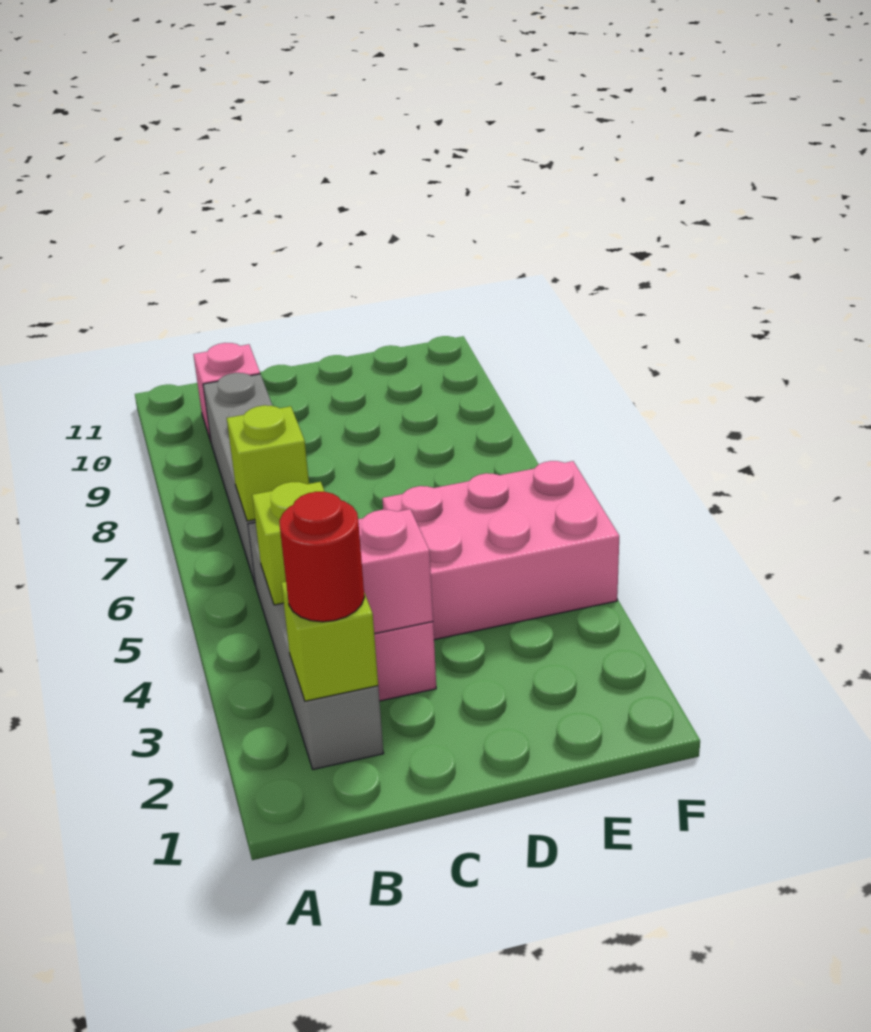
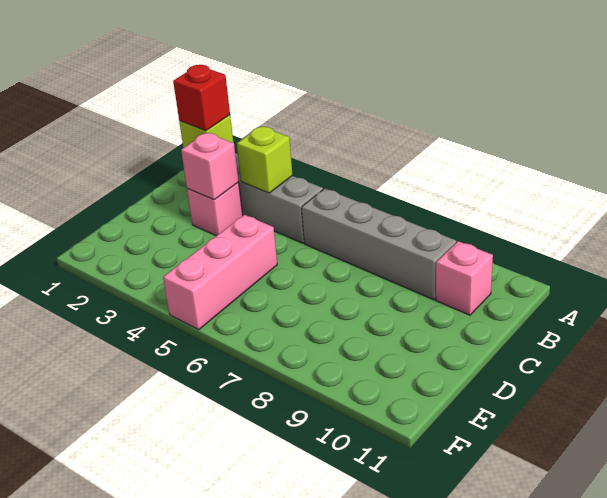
red 1x1 round brick [279,492,364,622] -> red 1x1 brick [173,65,230,131]
lime 1x1 brick [227,405,309,521] -> none
pink 2x3 brick [382,461,619,640] -> pink 1x3 brick [163,215,277,330]

